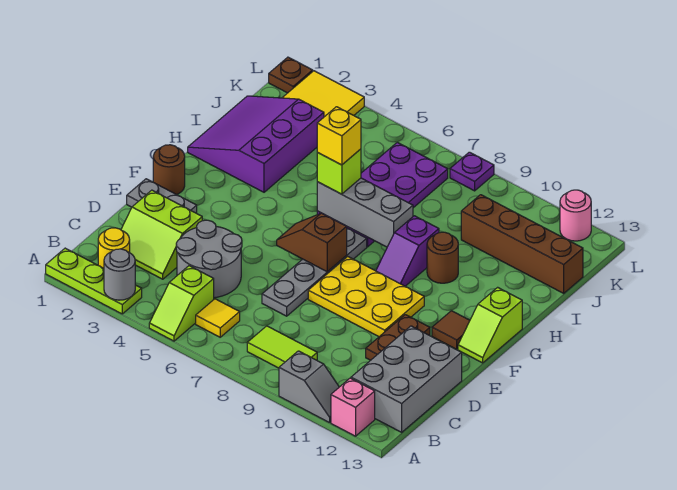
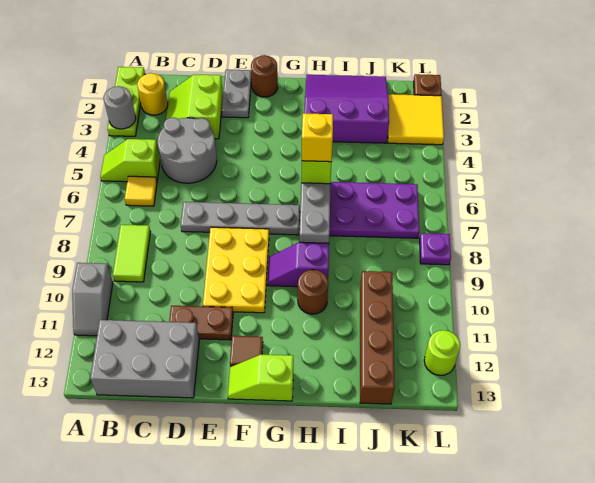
pink 1x1 brick [331,378,375,436] -> none
brown 1x2 slope [277,213,347,272] -> none
pink 1x1 round brick [560,190,591,241] -> lime 1x1 round brick [424,330,460,375]

